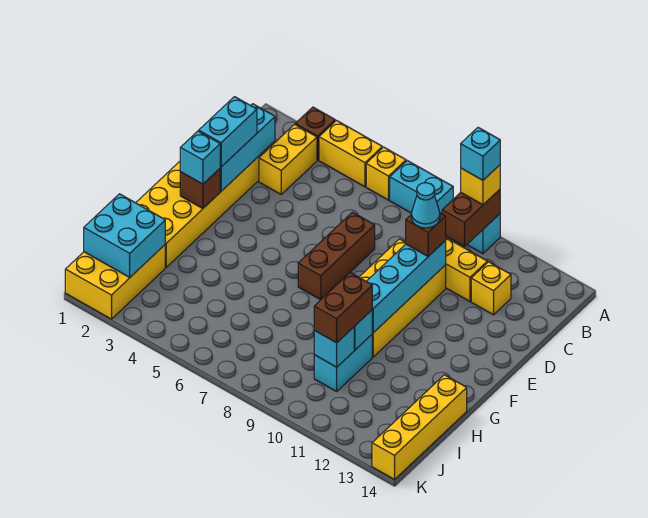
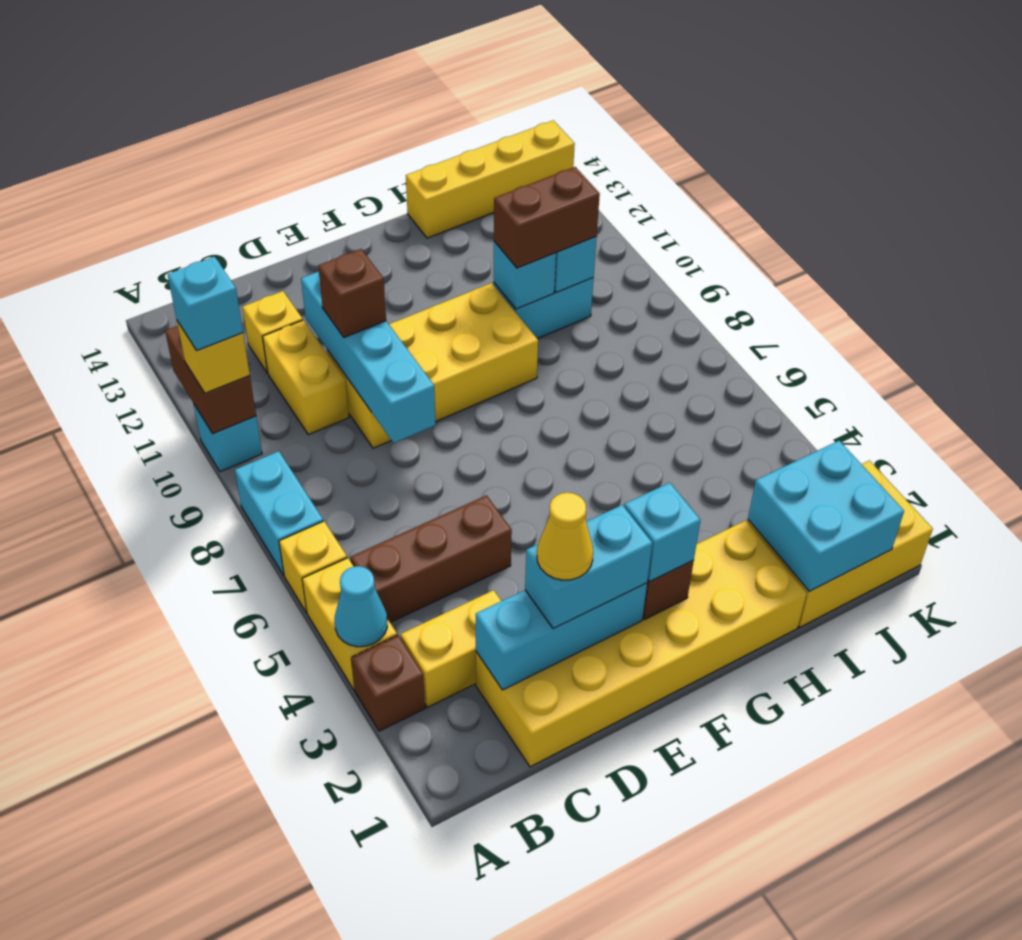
brown 1x2 brick [442,189,500,246] -> brown 1x2 brick turned to [165,326,256,434]
none -> yellow 1x1 cone [537,493,593,580]
brown 1x3 brick [298,212,375,300] -> brown 1x3 brick moved to [350,495,512,622]
cyan 1x4 brick [366,241,446,333] -> cyan 1x4 brick turned to [301,271,436,443]
cyan 1x1 cone [411,183,440,228] -> cyan 1x1 cone moved to [335,566,387,647]

